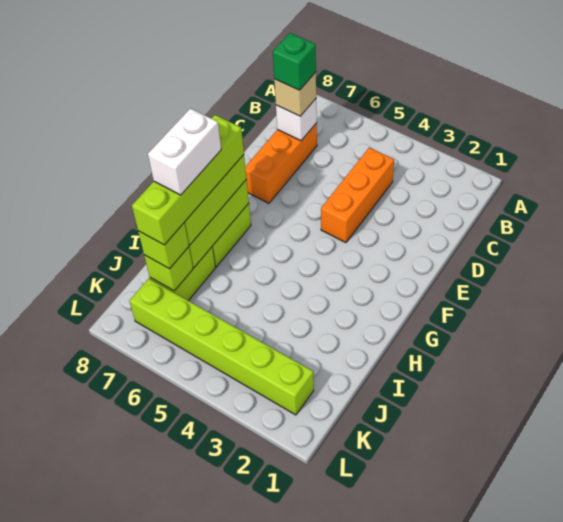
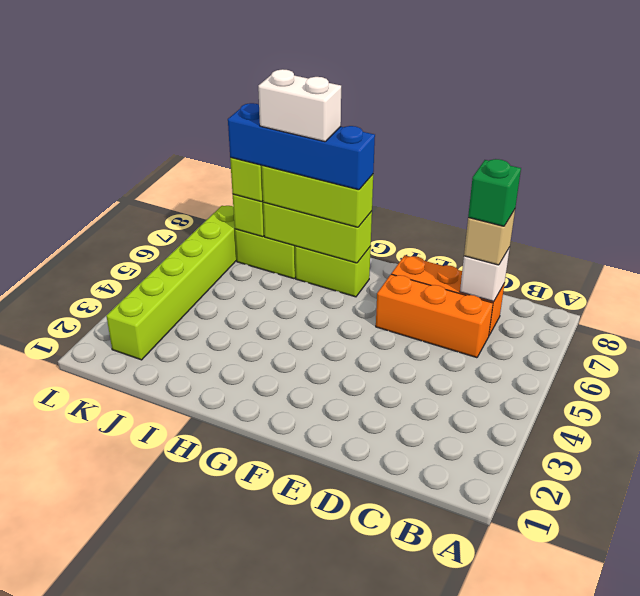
orange 1x3 brick [321,148,394,243] -> orange 1x3 brick moved to [376,274,493,358]
lime 1x4 brick [132,115,244,245] -> blue 1x4 brick [228,103,375,190]

